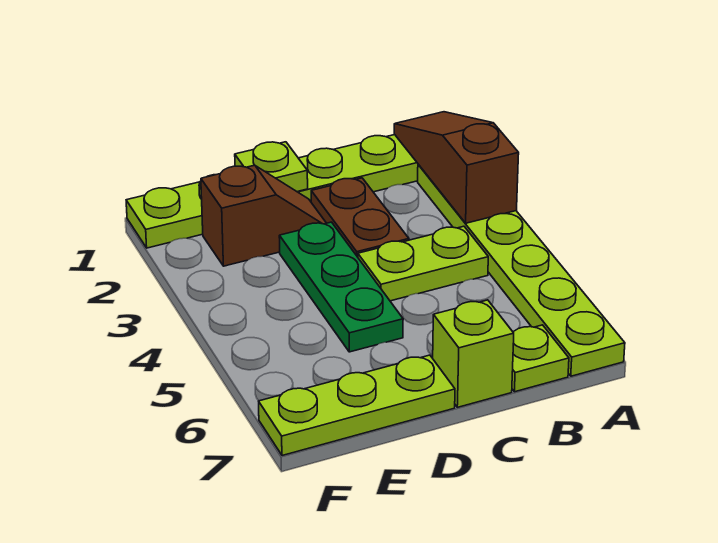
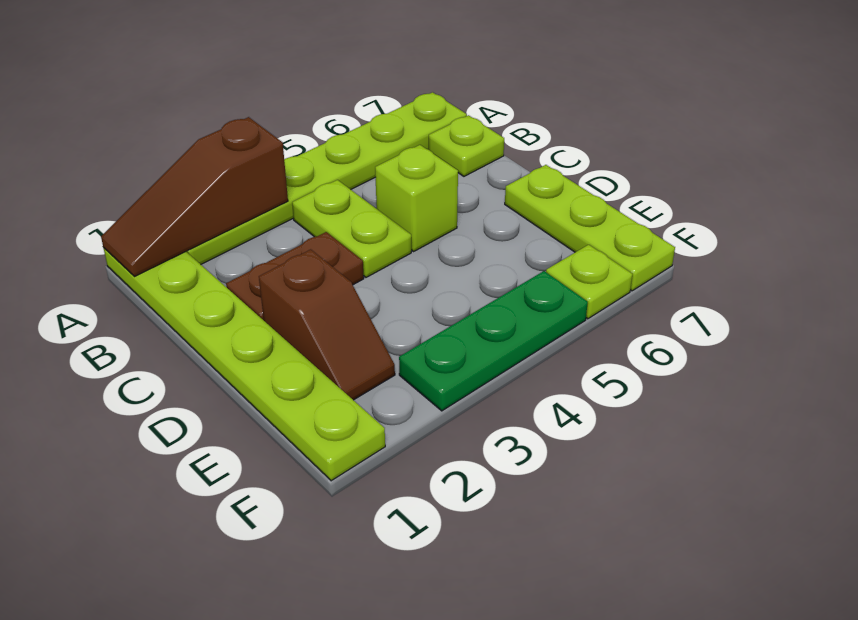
lime 1x1 brick [433,300,514,407] -> lime 1x1 brick moved to [375,145,458,251]
lime 1x1 plate [235,142,308,192] -> lime 1x1 plate moved to [546,245,632,319]
brown 1x2 slope [201,165,326,266] -> brown 1x2 slope turned to [259,249,395,400]
green 1x3 plate [279,222,403,352] -> green 1x3 plate moved to [399,271,588,411]

